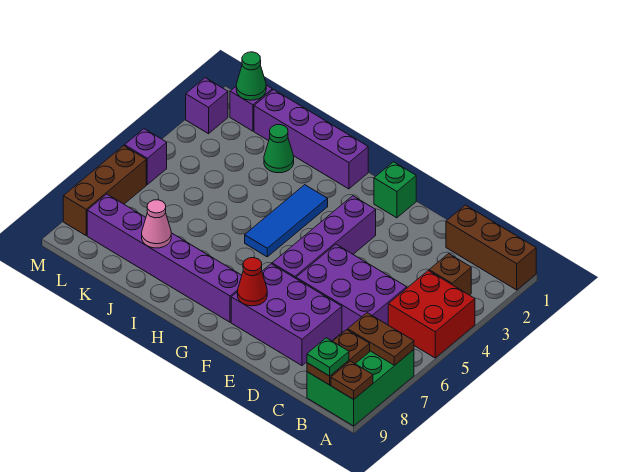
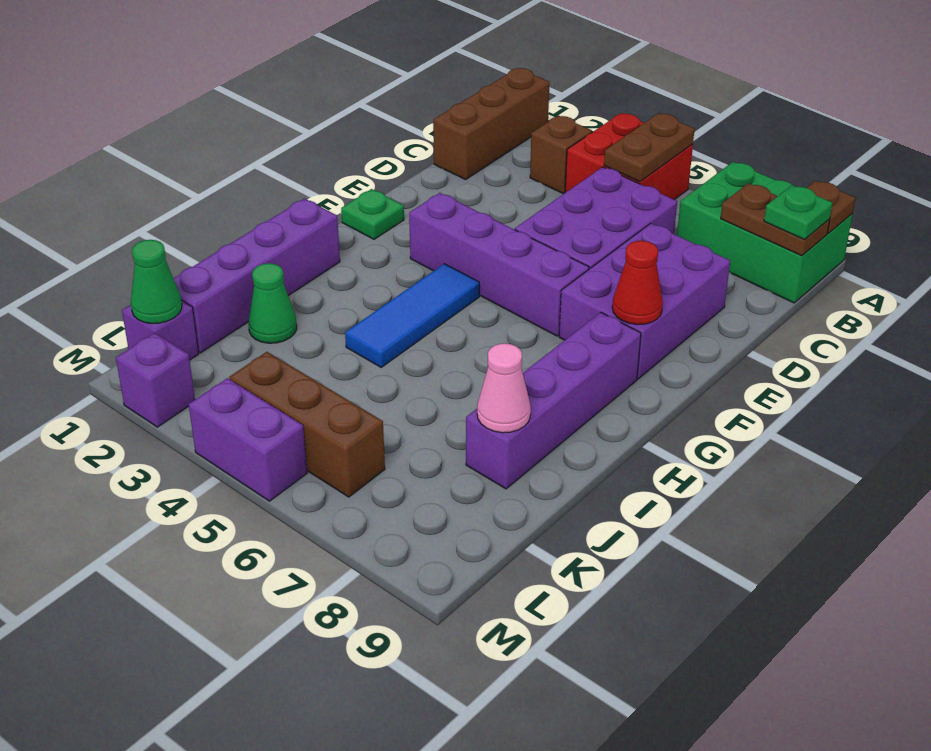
brown 1x2 plate [348,313,414,366] -> brown 1x2 plate moved to [604,113,695,182]
green 1x1 brick [374,162,416,218] -> green 1x1 plate [341,189,404,239]
purple 1x6 brick [87,194,242,322] -> purple 1x4 brick [466,312,641,489]
blue 1x3 tile [245,185,328,257] -> blue 1x3 tile turned to [345,264,479,367]
purple 1x1 brick [125,129,167,184] -> purple 1x2 brick [189,378,307,501]
brown 1x3 brick [63,146,146,235] -> brown 1x3 brick moved to [229,352,385,497]

